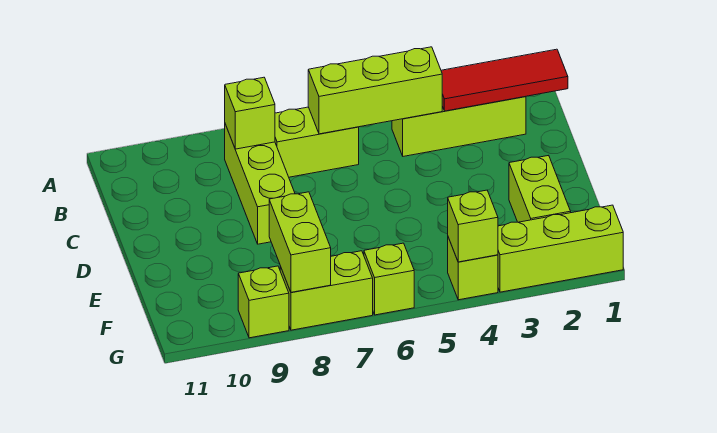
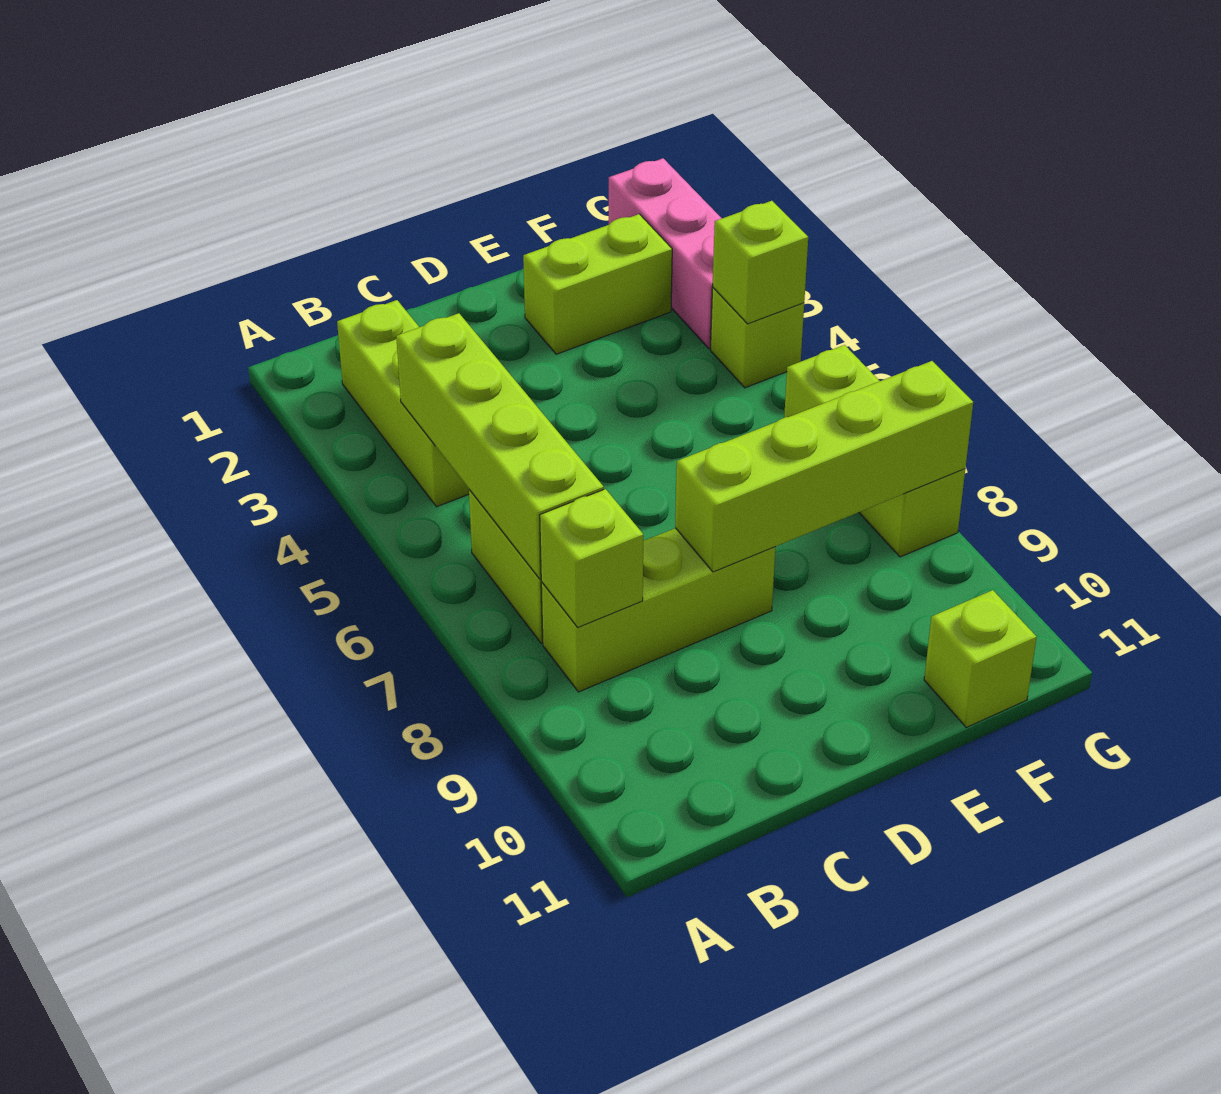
red 1x3 tile [441,49,568,111] -> none
lime 1x3 brick [308,47,442,134] -> lime 1x4 brick [396,313,604,579]
lime 1x2 brick [269,192,331,292] -> lime 1x4 brick [675,361,973,572]
lime 1x3 brick [498,205,623,292] -> pink 1x3 brick [609,158,722,349]
lime 1x1 brick [238,266,289,338] -> lime 1x1 brick moved to [924,590,1036,727]

